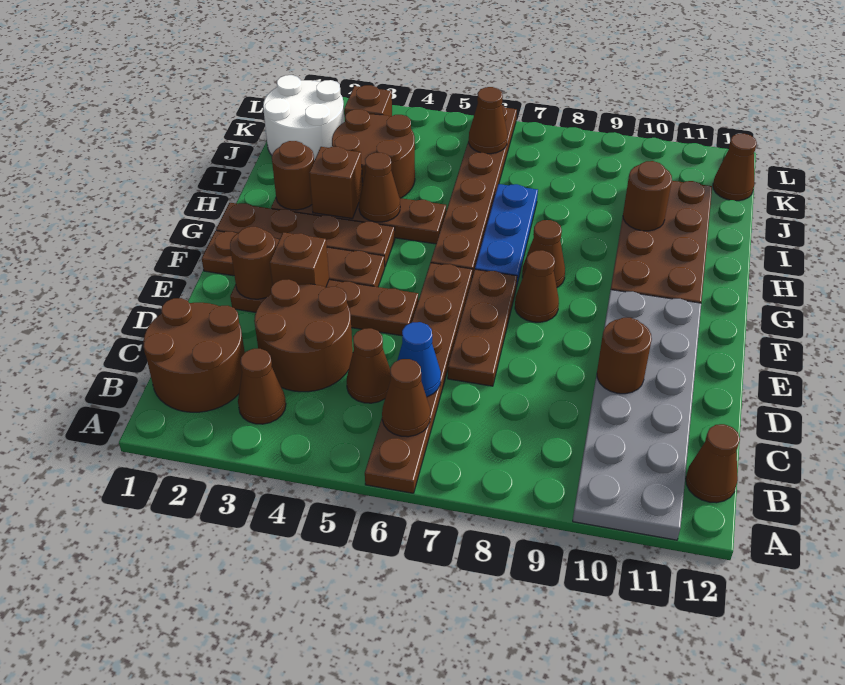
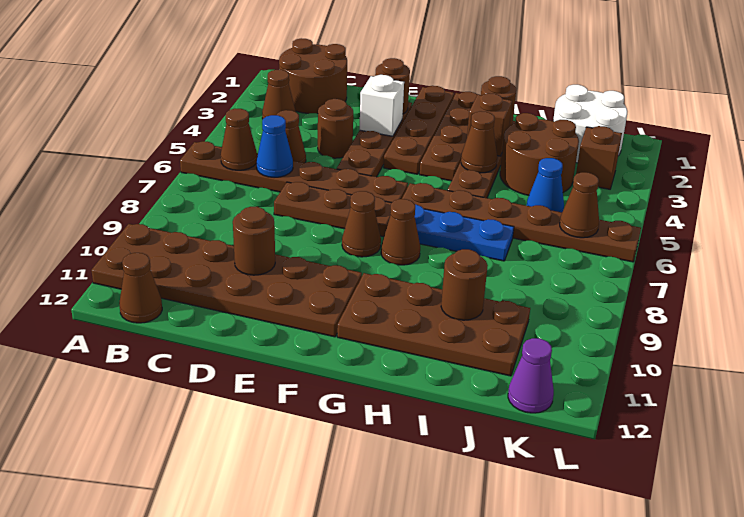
grey 2x6 plate [573,290,701,540] -> brown 2x6 plate [91,224,362,337]
brown 2x2 round brick [254,279,353,392] -> brown 1x1 round brick [318,99,353,158]
brown 1x1 brick [270,232,329,287] -> white 1x1 brick [360,75,404,136]
none -> blue 1x1 cone [527,158,564,212]
brown 1x1 cone [713,134,757,201] -> purple 1x1 cone [508,338,554,413]

